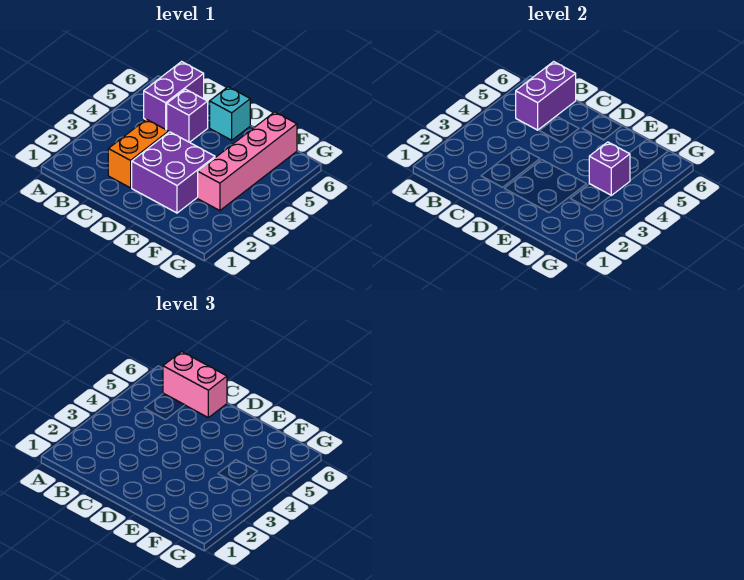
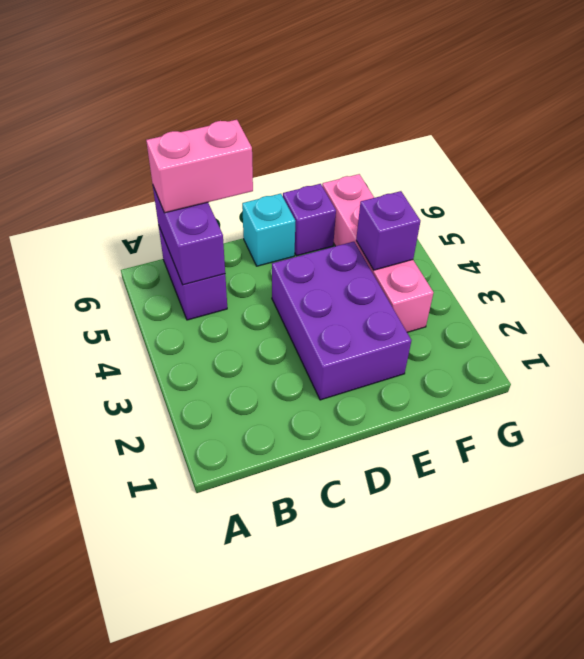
orange 1x2 brick [108,119,169,188] -> none
purple 1x1 brick [167,89,208,142] -> purple 1x1 brick moved to [283,184,336,256]
purple 2x2 brick [132,132,215,213] -> purple 2x3 brick [272,242,411,400]

